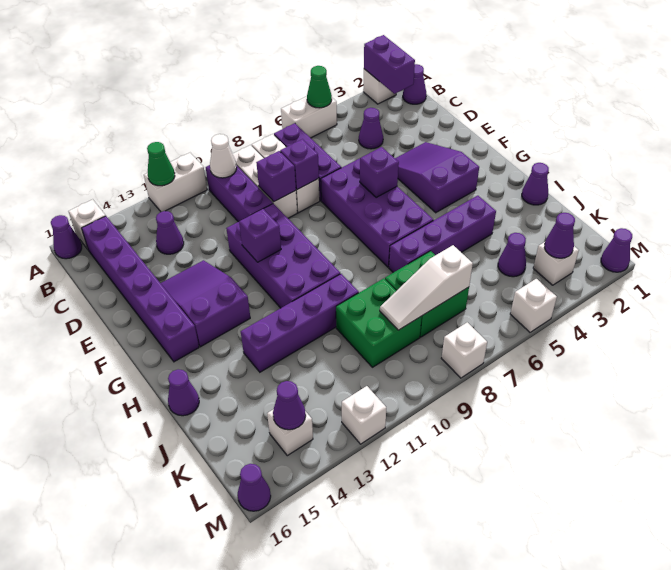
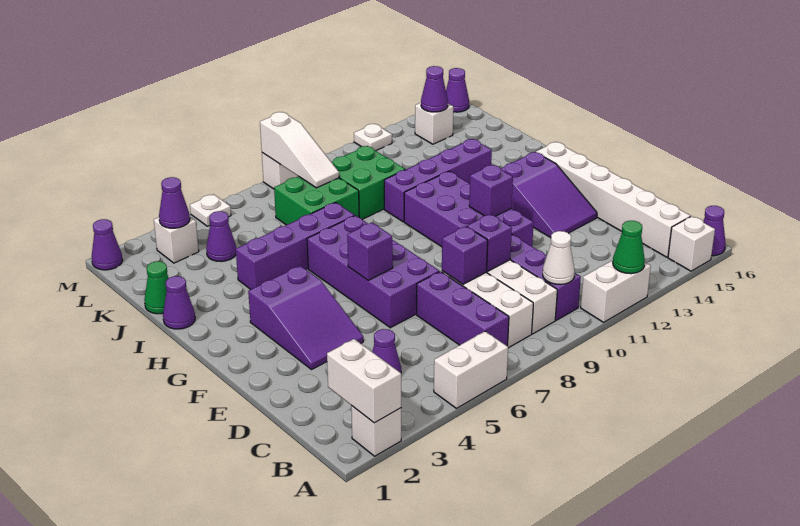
purple 1x2 brick [364,35,415,94] -> white 1x2 brick [327,339,401,423]
green 1x1 cone [307,66,332,108] -> green 1x1 cone moved to [144,261,169,314]
purple 1x1 cone [403,64,426,104] -> none
purple 1x6 brick [82,216,199,362] -> white 1x6 brick [536,142,690,257]
purple 1x1 cone [156,211,184,254] -> none
purple 1x1 cone [168,369,199,416] -> none
white 1x3 slope [380,245,473,330] -> white 1x3 slope turned to [260,112,339,188]
white 1x1 brick [510,279,557,332] -> white 1x1 plate [190,194,231,226]
white 1x1 brick [342,386,386,444] -> white 1x1 plate [354,124,392,151]

